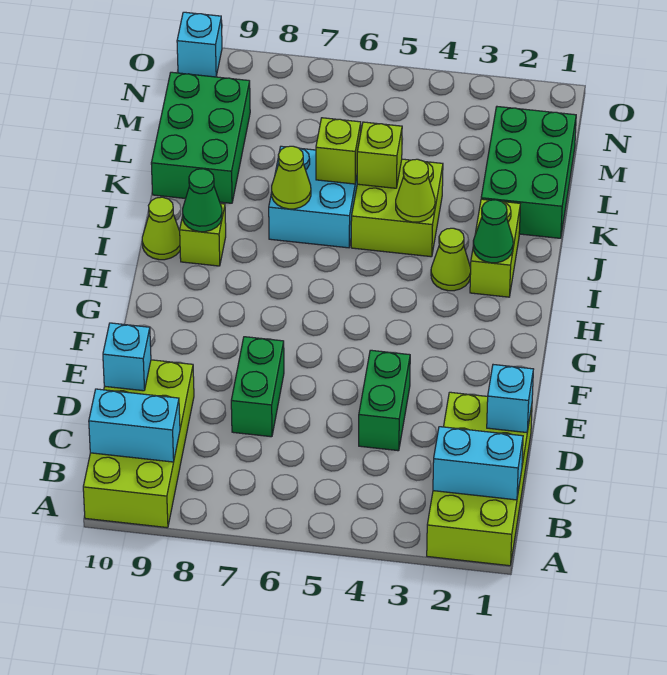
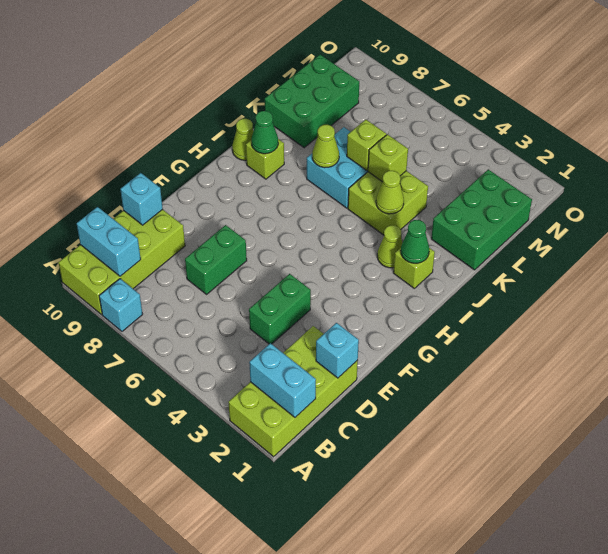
lime 1x2 brick [470,199,520,297] -> lime 1x1 brick [393,248,435,288]
cyan 1x1 brick [177,12,222,77] -> cyan 1x1 brick moved to [99,279,143,331]

